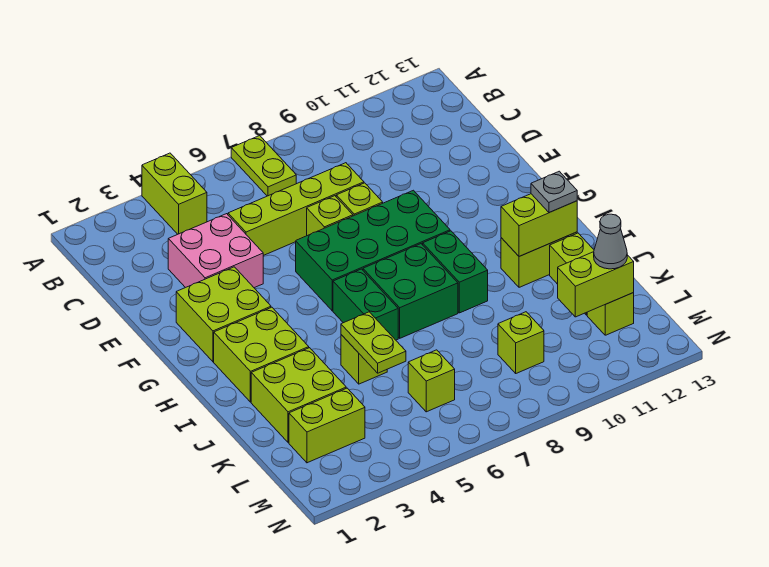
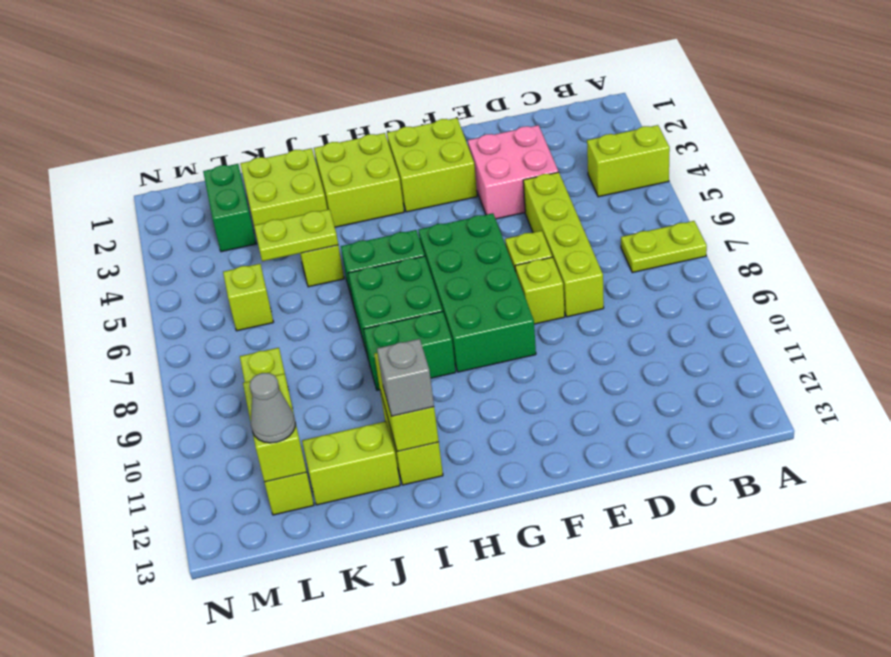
grey 1x1 plate [531,171,577,213] -> grey 1x1 brick [377,339,434,416]
lime 1x2 brick [289,388,365,463] -> green 1x2 brick [203,164,256,252]

